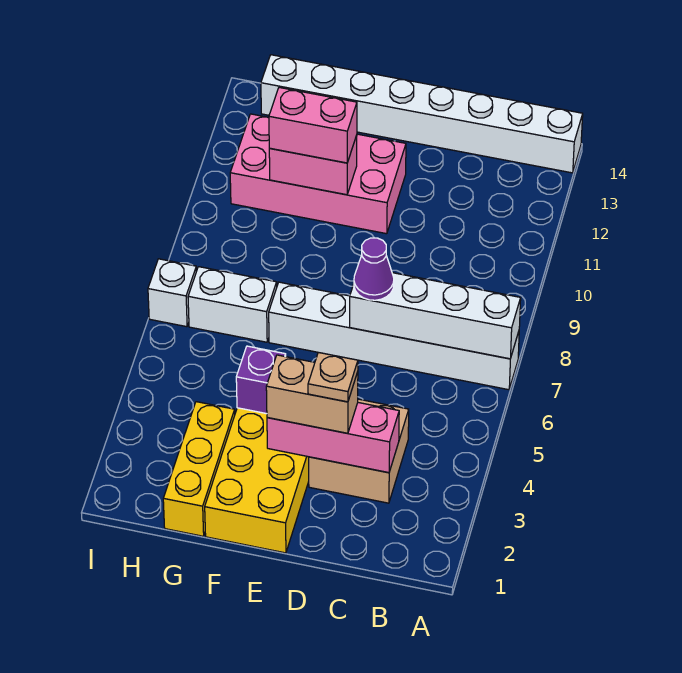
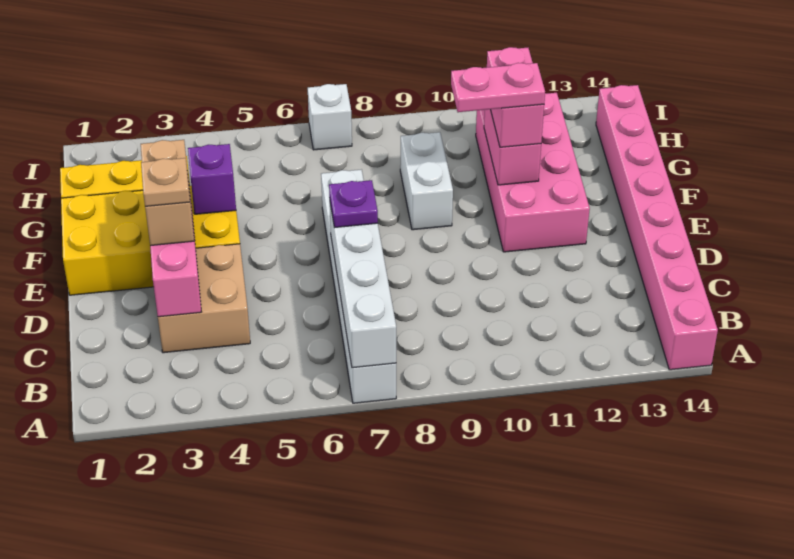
white 1x8 brick [261,55,583,173] -> pink 1x8 brick [596,85,718,370]
purple 1x1 cone [354,238,394,300] -> purple 1x1 plate [329,180,378,228]
none -> pink 1x2 plate [451,63,545,112]
white 1x2 brick [188,267,277,342] -> white 1x2 brick moved to [400,132,453,230]

